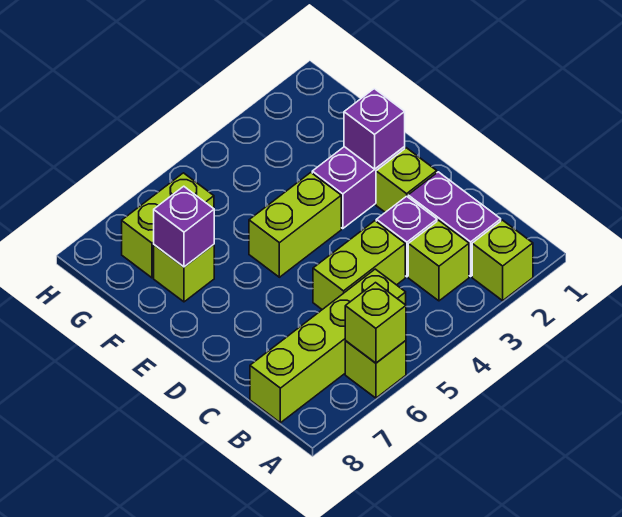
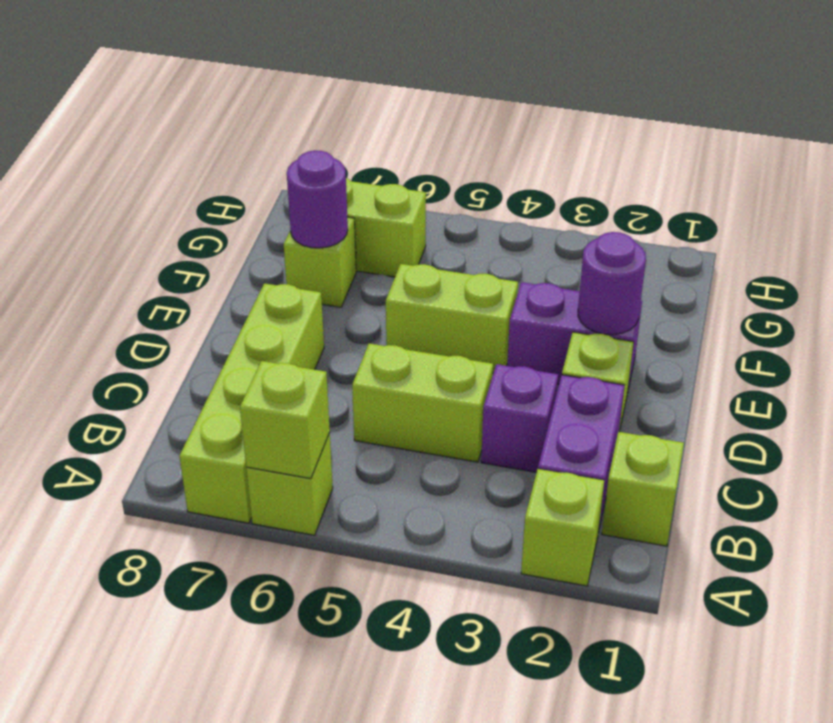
lime 1x1 brick [408,220,469,301] -> lime 1x1 brick moved to [602,432,684,546]
lime 1x4 brick [250,269,406,423] -> lime 1x4 brick turned to [179,283,324,523]
purple 1x1 brick [344,89,405,169] -> purple 1x1 round brick [578,232,646,335]
purple 1x1 brick [154,186,214,267] -> purple 1x1 round brick [287,151,348,248]

